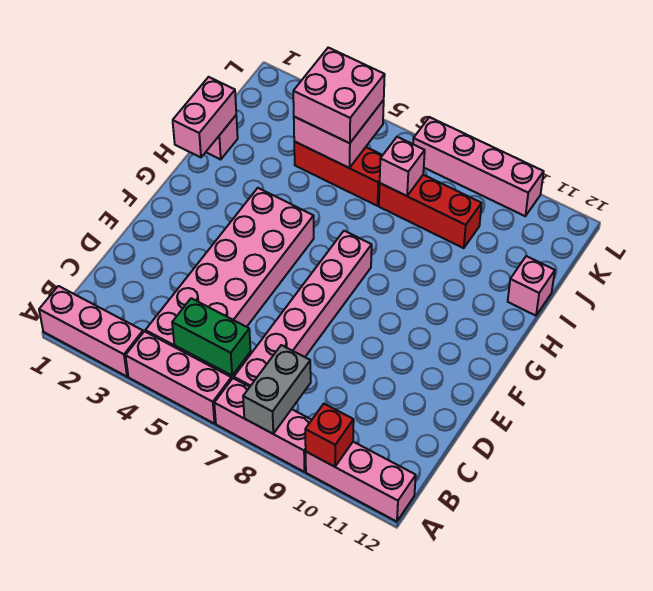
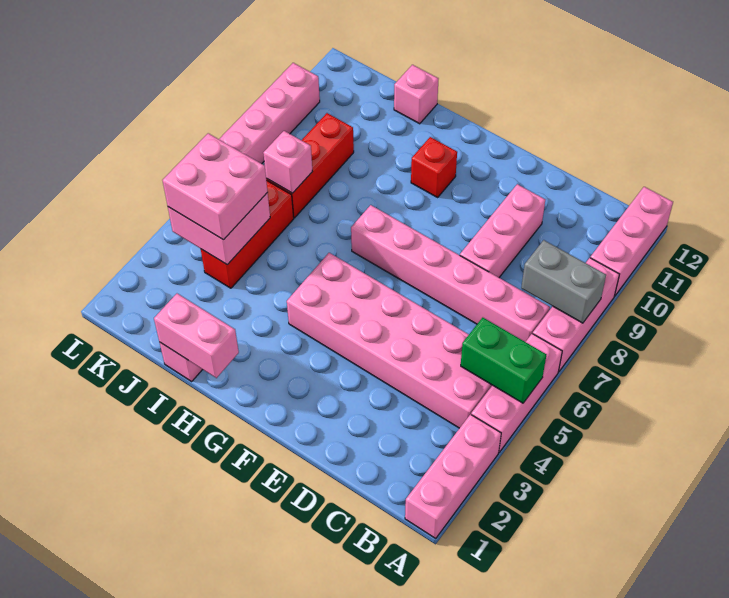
red 1x1 brick [305,404,354,467] -> red 1x1 brick moved to [411,137,457,197]
green 1x2 brick [172,298,251,375] -> green 1x2 brick turned to [461,318,547,403]
none -> pink 1x3 brick [460,184,545,277]

